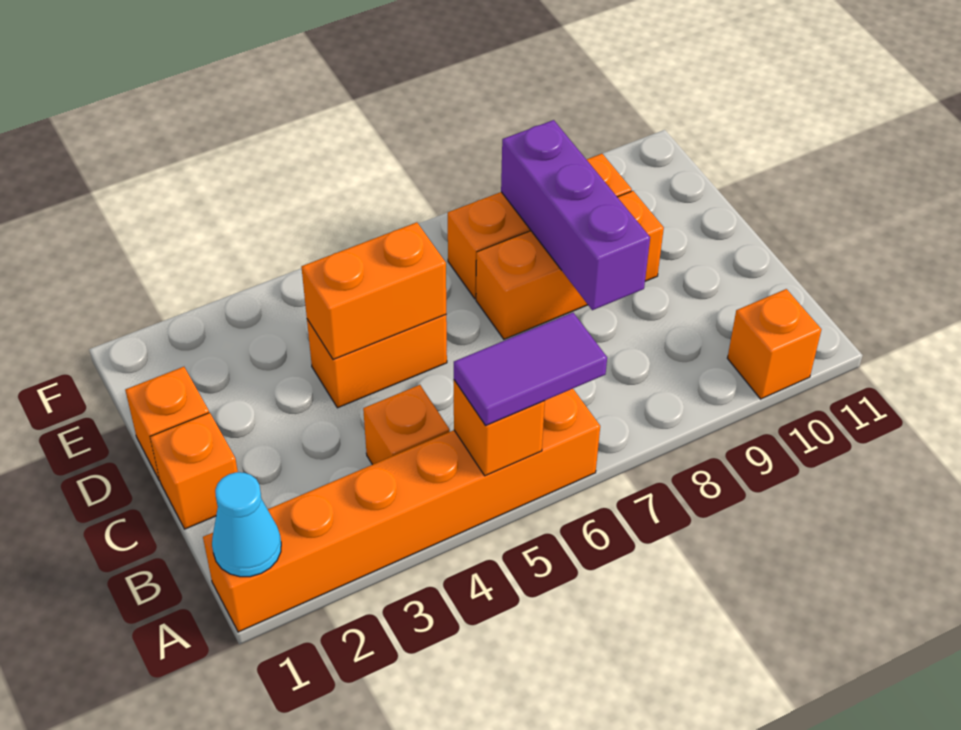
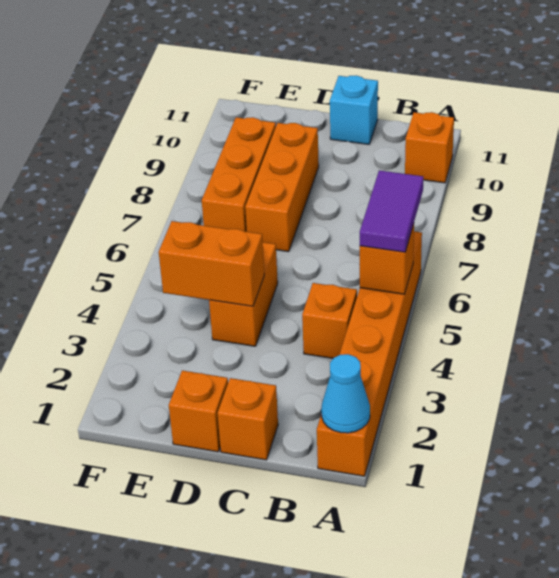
purple 1x3 brick [501,120,650,310] -> none
none -> cyan 1x1 brick [330,76,378,144]
orange 1x2 brick [301,222,446,360] -> orange 1x2 brick turned to [159,221,264,306]

